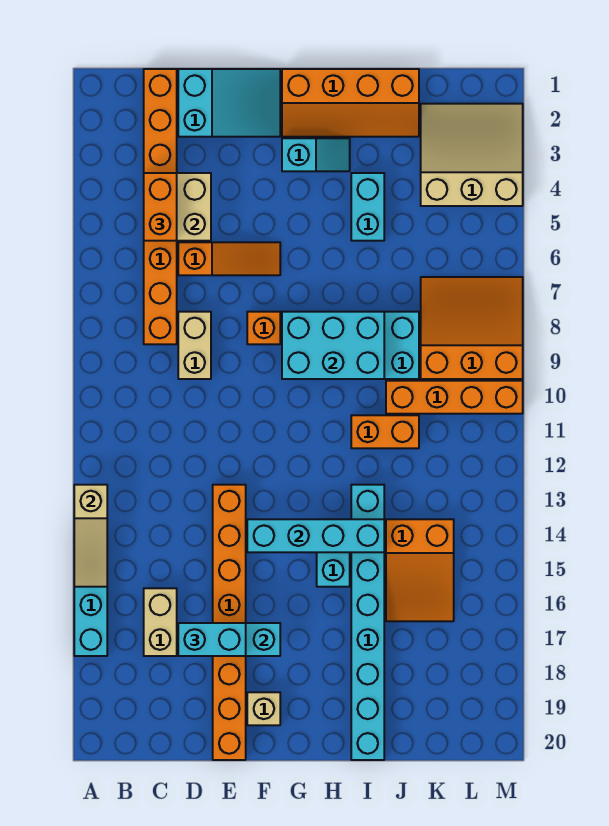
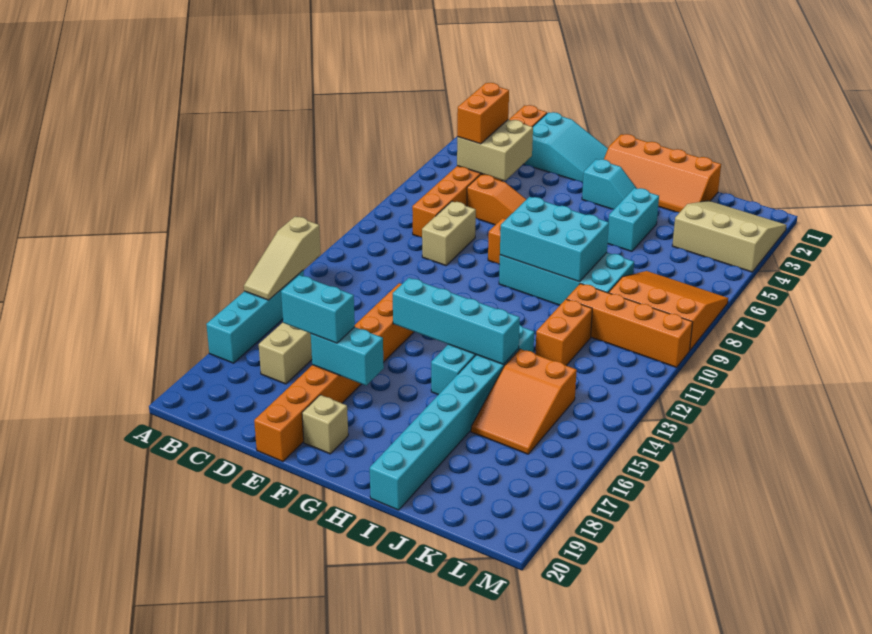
orange 1x2 brick [351,415,419,448] -> orange 1x2 brick turned to [535,299,592,366]

